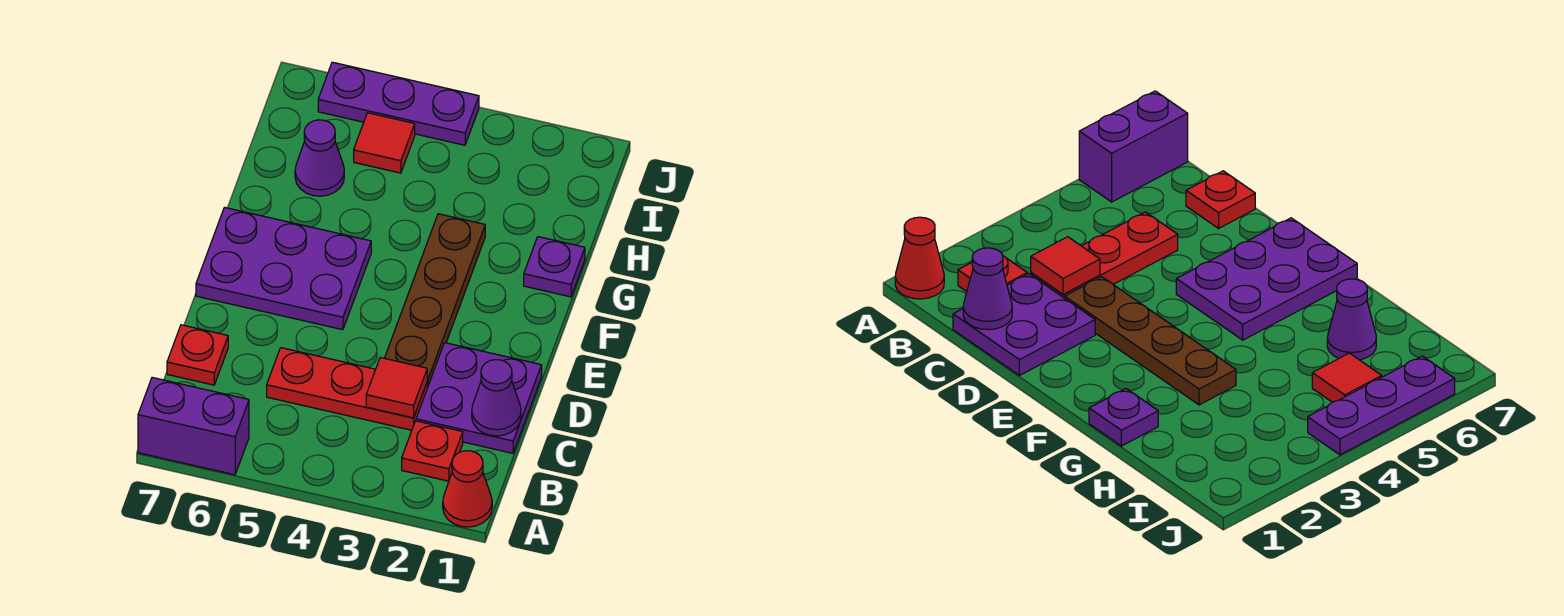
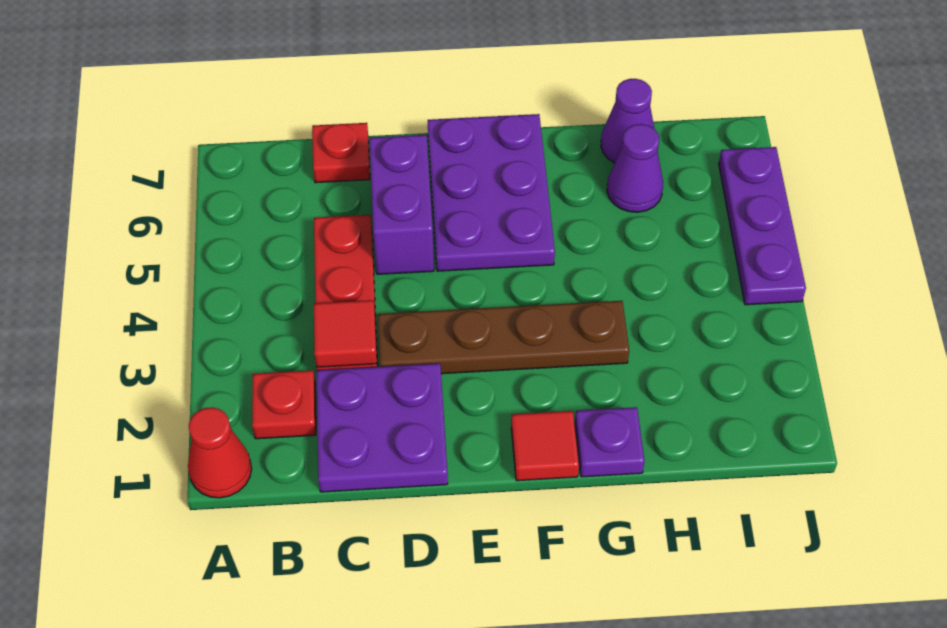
purple 1x2 brick [138,378,249,475] -> purple 1x2 brick moved to [369,135,434,274]
purple 1x1 cone [472,360,521,436] -> purple 1x1 cone moved to [601,79,654,163]
red 1x1 tile [354,113,415,173] -> red 1x1 tile moved to [511,411,579,481]

